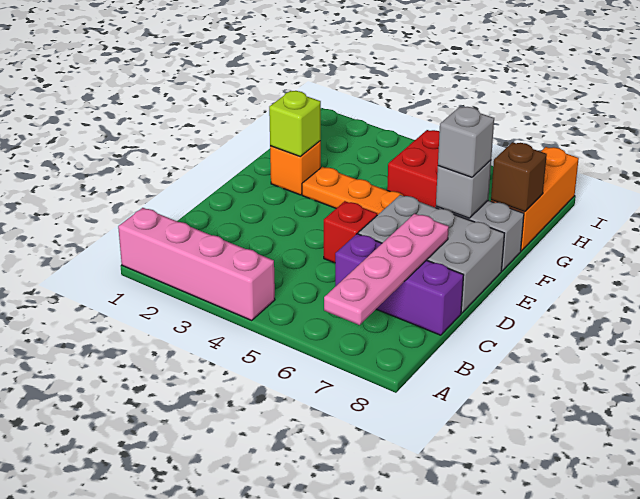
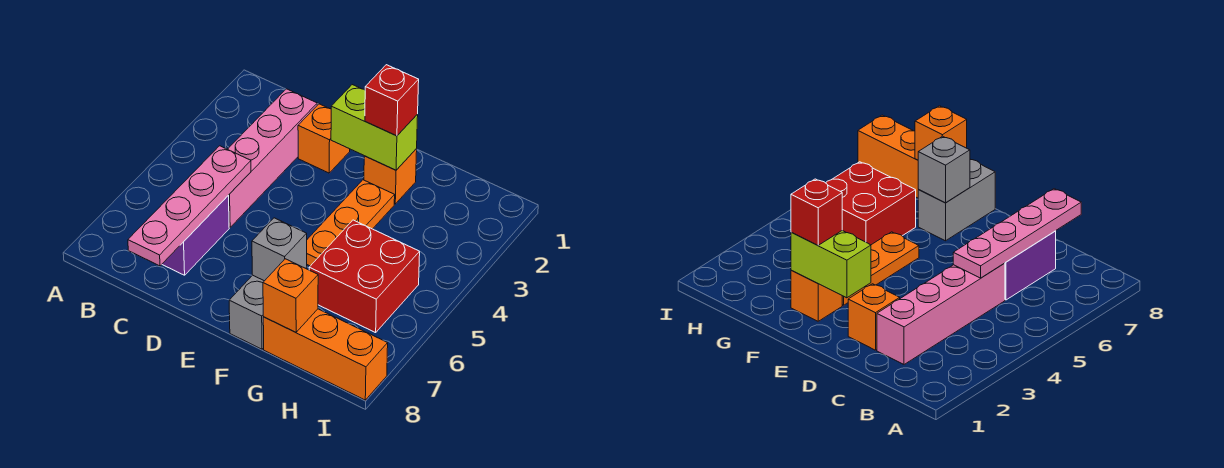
pink 1x4 brick [118,208,275,320] -> pink 1x4 brick moved to [228,89,317,227]
pink 1x4 plate [324,214,449,325] -> pink 1x4 plate turned to [128,146,251,266]
purple 1x3 brick [335,234,464,335] -> purple 1x2 brick [162,196,229,275]
none -> orange 1x1 brick [298,104,350,173]
red 1x1 brick [324,201,377,263] -> red 1x1 brick moved to [365,65,419,136]
grey 2x3 brick [358,195,505,313] -> none
lime 1x1 brick [269,91,321,157] -> lime 1x2 brick [331,85,418,170]
grey 1x1 brick [438,107,494,177] -> none
brown 1x1 brick [491,142,547,212] -> orange 1x1 brick [263,259,318,332]

